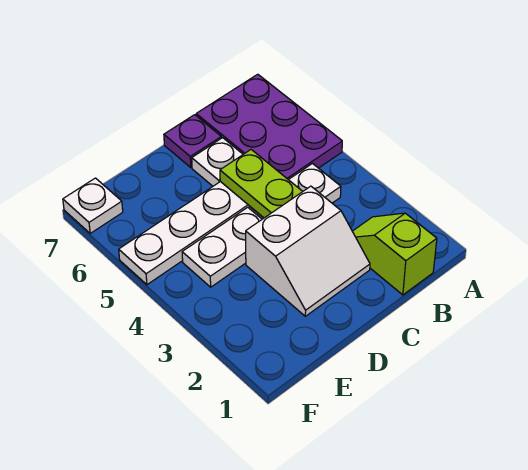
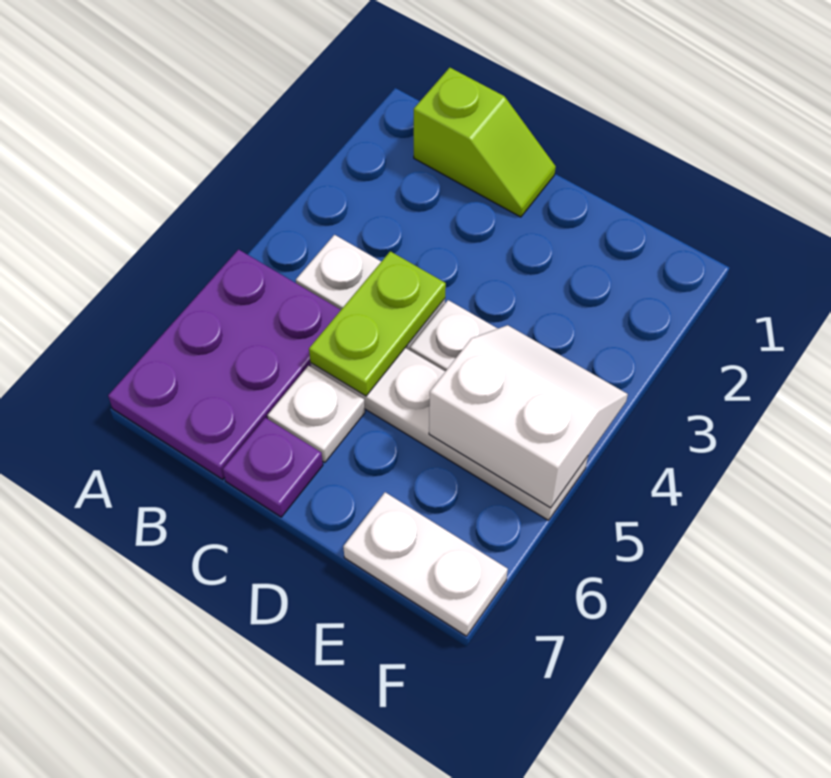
lime 1x2 slope [352,213,437,295] -> lime 1x2 slope turned to [414,68,556,217]
white 2x2 slope [246,186,370,316] -> white 2x2 slope moved to [429,325,628,508]
white 1x1 plate [63,178,123,233] -> white 1x2 plate [343,492,508,636]

